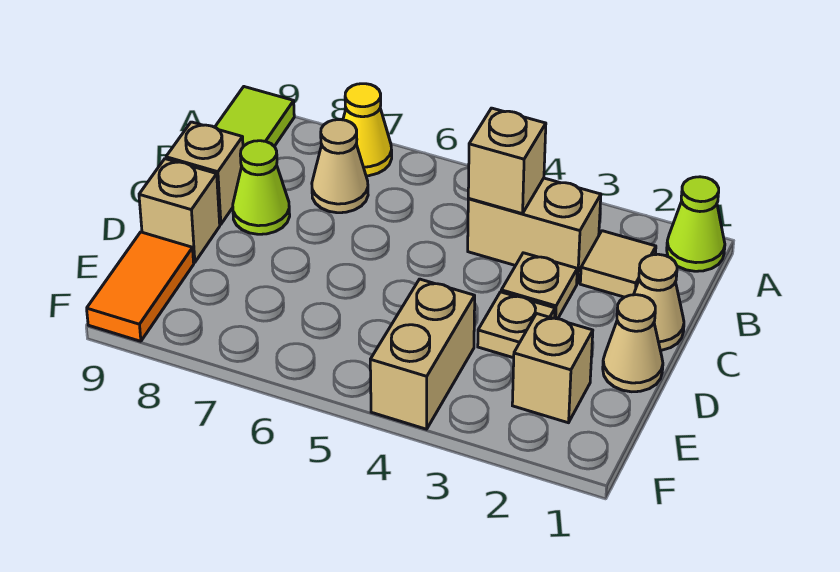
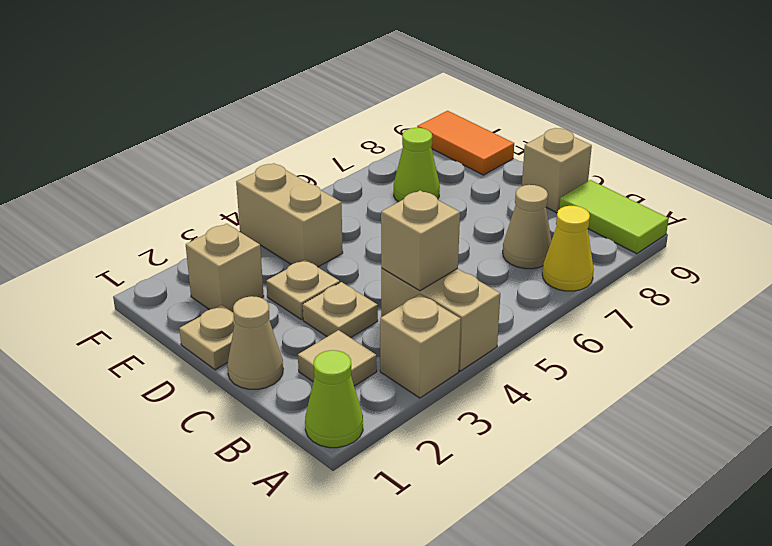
tan 1x2 brick [468,178,601,283] -> tan 1x2 brick turned to [381,269,500,371]
lime 1x1 cone [233,141,290,234] -> lime 1x1 cone moved to [394,128,440,202]
tan 1x1 cone [603,295,663,392] -> tan 1x1 plate [179,305,235,370]
tan 1x1 brick [139,159,220,262] -> tan 1x1 brick moved to [380,294,461,398]

